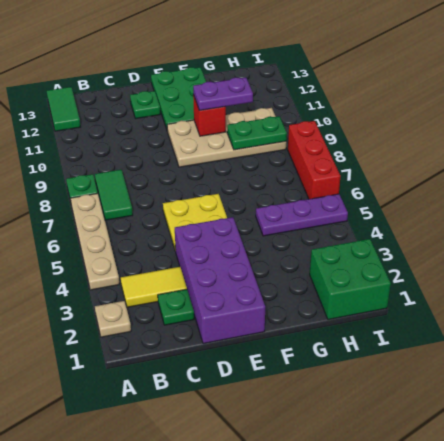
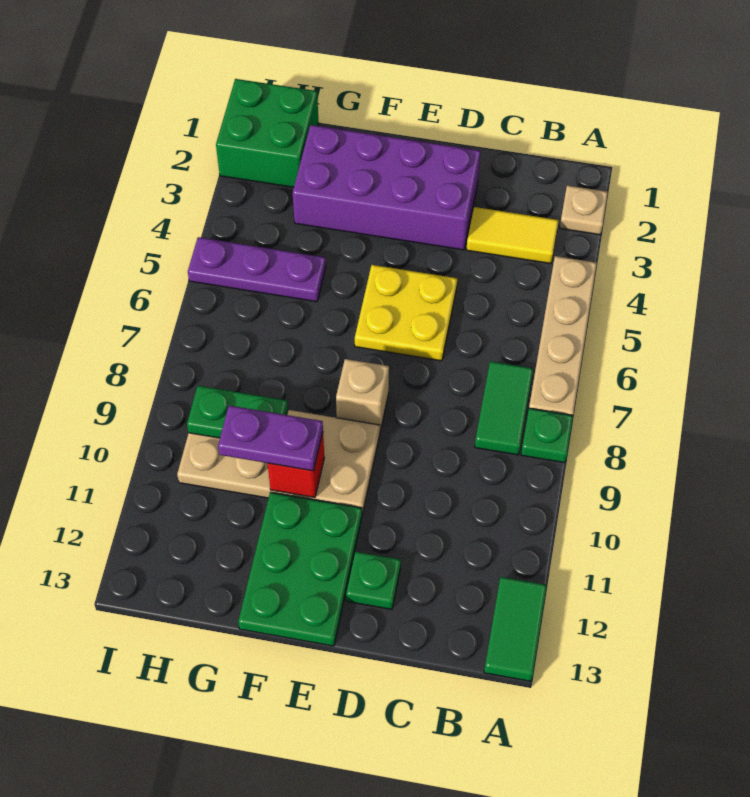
green 1x1 plate [158,289,194,325] -> none
purple 2x4 brick [175,217,265,344] -> purple 2x4 brick turned to [293,125,481,250]
none -> tan 1x1 brick [336,359,389,431]
red 1x3 brick [288,121,341,199] -> none

